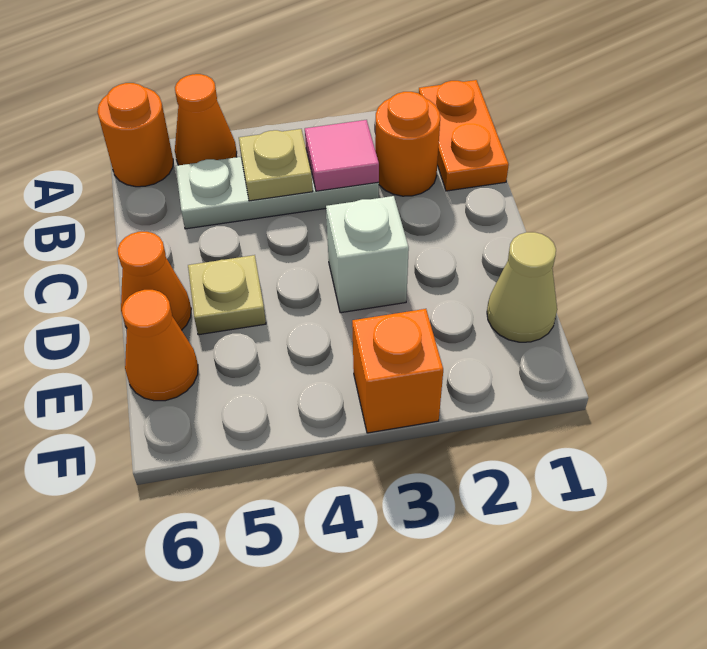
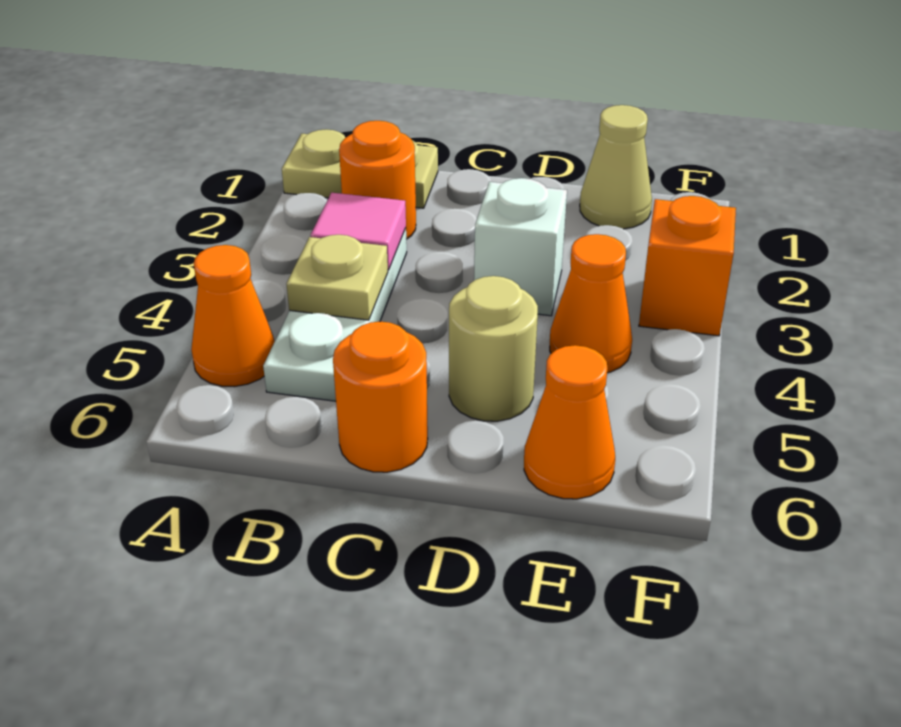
orange 1x2 plate [419,80,509,191] -> tan 1x2 plate [282,129,438,208]
orange 1x1 round brick [97,83,173,187] -> orange 1x1 round brick moved to [333,322,428,472]
tan 1x1 plate [188,255,266,335] -> tan 1x1 round brick [449,276,538,421]
orange 1x1 cone [118,232,191,330] -> orange 1x1 cone moved to [550,234,632,373]

